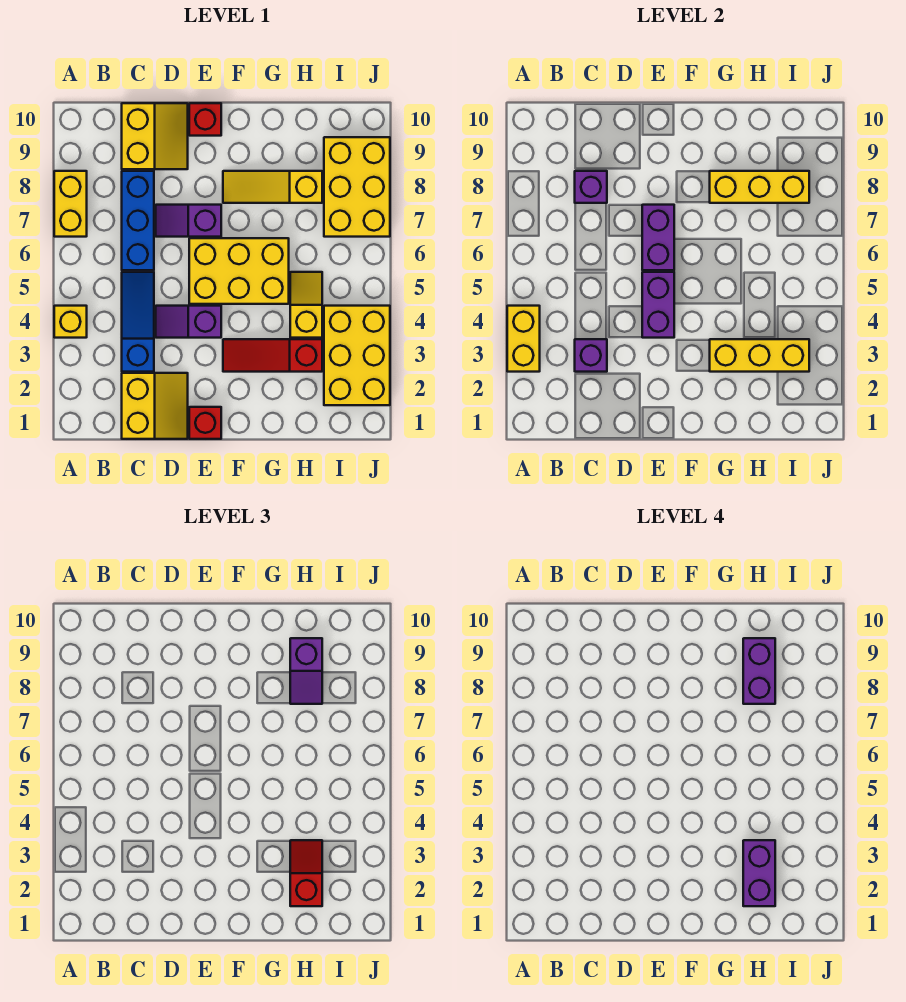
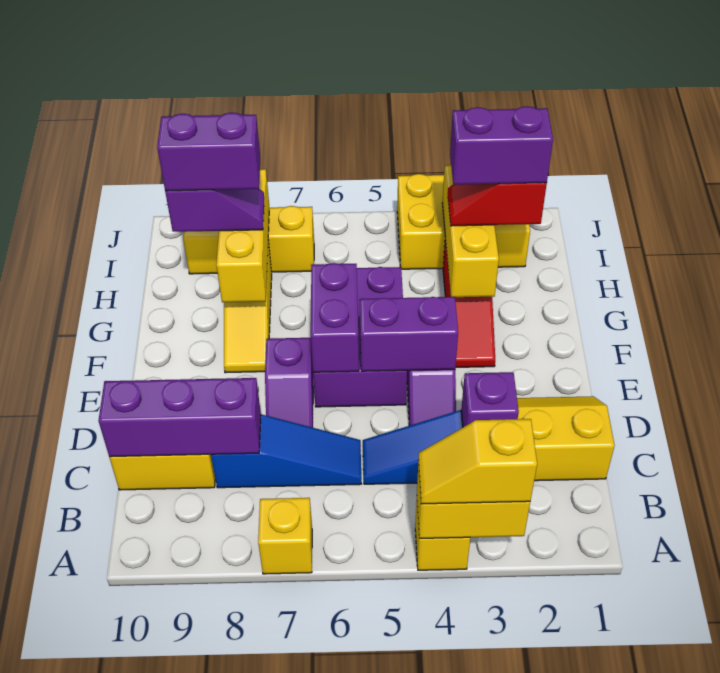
yellow 1x2 brick [54,171,87,237] -> yellow 1x1 brick [258,498,312,574]
blue 1x3 brick [122,171,154,270] -> blue 1x3 slope [211,415,361,488]
purple 1x1 brick [575,171,607,203] -> purple 1x3 brick [98,378,261,457]
red 1x1 brick [189,407,221,439] -> none
yellow 2x3 brick [189,238,289,304] -> purple 2x3 brick [313,267,407,407]
purple 1x2 brick [642,205,674,270] -> purple 1x2 brick turned to [311,263,359,372]
red 1x1 brick [189,103,221,136] -> none
yellow 1x2 slope [290,272,322,338] -> yellow 1x2 slope moved to [418,419,537,504]
yellow 2x3 brick [324,137,390,237] -> yellow 1x3 brick [183,206,314,274]

